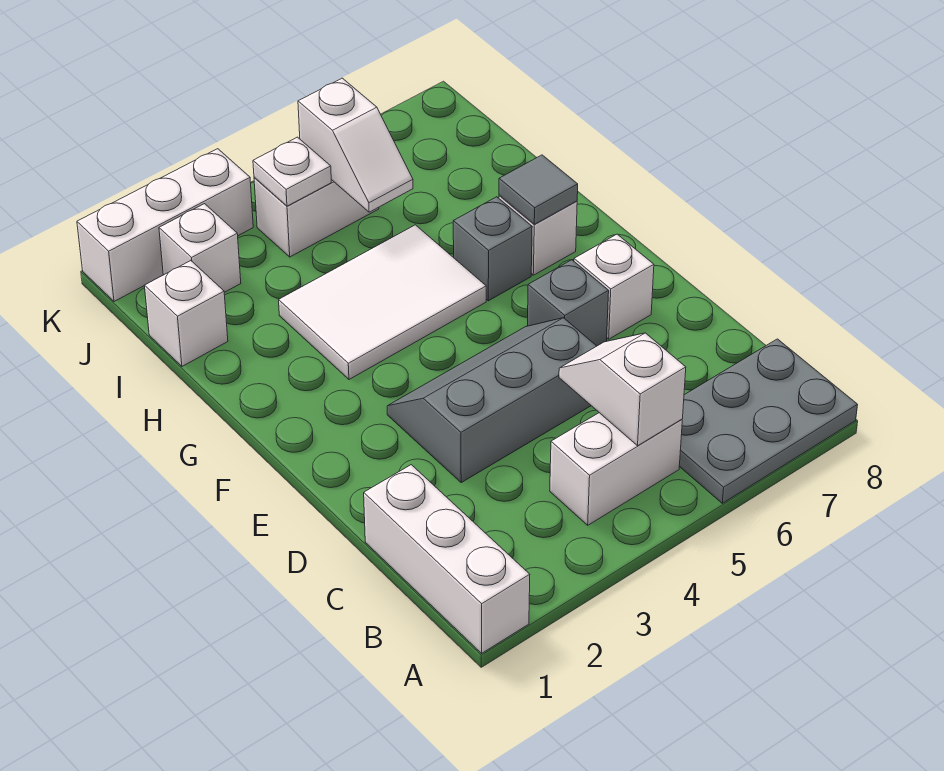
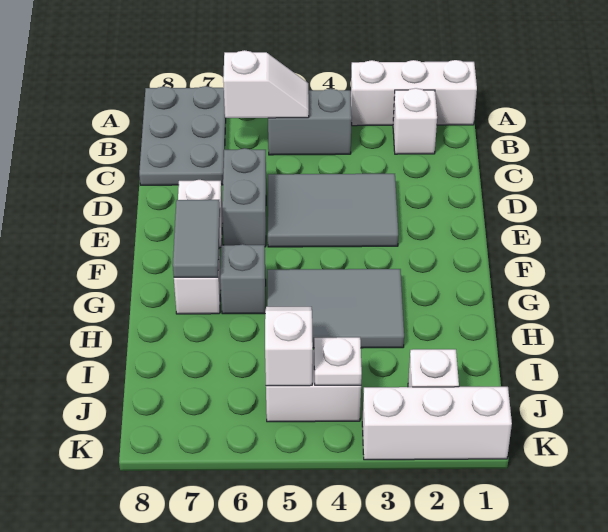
white 1x3 brick [364,465,530,653] -> white 1x3 brick turned to [351,60,477,126]
grey 2x3 plate [679,339,857,503] -> grey 2x3 plate turned to [139,86,226,185]
white 1x2 brick [550,413,682,525] -> grey 1x2 brick [268,89,352,155]
white 1x2 slope [559,333,686,446] -> white 1x2 slope turned to [223,50,309,118]
grey 2x3 slope [387,318,596,482] -> grey 2x3 tile [268,174,398,247]
grey 1x1 brick [527,260,609,346] -> grey 1x2 brick [222,148,266,247]
white 2x3 tile [279,225,486,379] -> grey 2x3 tile [267,269,404,348]
grey 1x1 tile [499,155,578,224] -> grey 1x2 tile [173,200,220,277]
white 1x1 brick [144,261,228,366] -> white 1x1 brick moved to [393,88,437,154]

